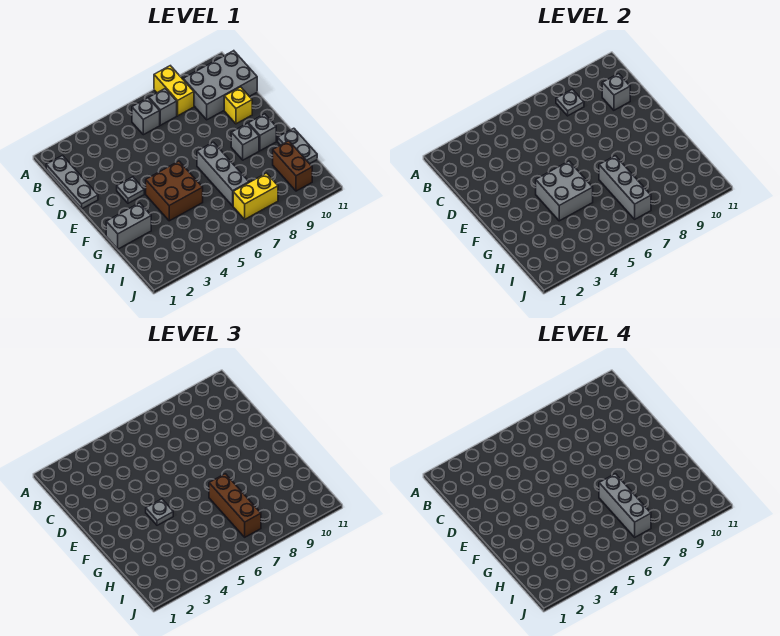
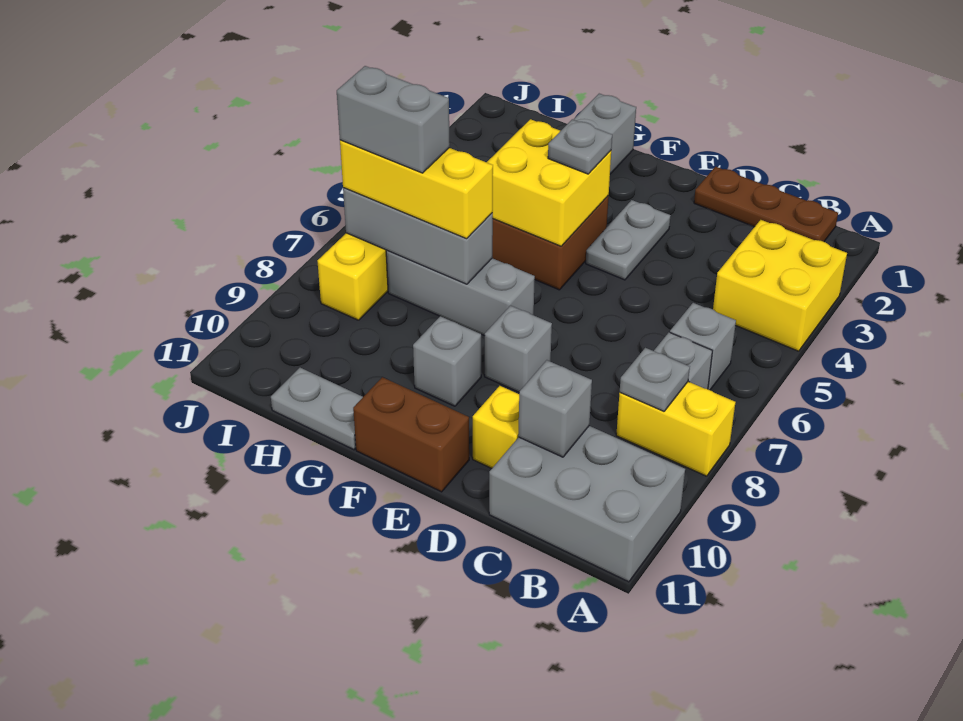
none -> yellow 2x2 brick [713,220,847,351]
grey 1x3 plate [46,155,98,209] -> brown 1x3 plate [694,167,838,242]
grey 2x3 brick [183,51,257,120] -> grey 2x3 brick turned to [489,426,685,582]
grey 1x1 plate [117,177,144,203] -> grey 1x2 plate [586,200,671,280]
grey 2x2 brick [536,161,593,221] -> yellow 2x2 brick [487,119,611,246]
grey 1x1 brick [248,114,276,151] -> grey 1x1 brick moved to [485,306,552,392]
brown 1x3 brick [209,474,261,537] -> yellow 1x3 brick [340,140,493,239]
grey 1x3 brick [599,474,651,537] -> grey 1x2 brick [337,66,450,173]
brown 1x2 brick [273,141,312,191] -> brown 1x2 brick moved to [353,377,469,492]

